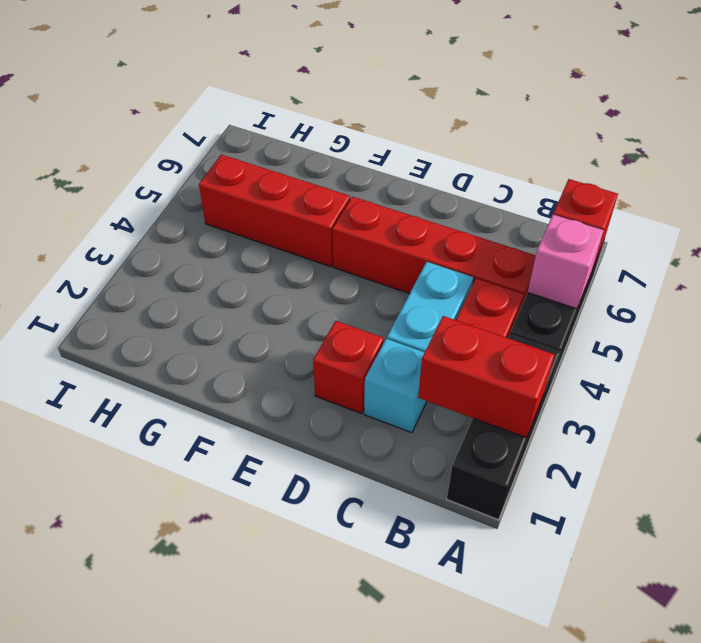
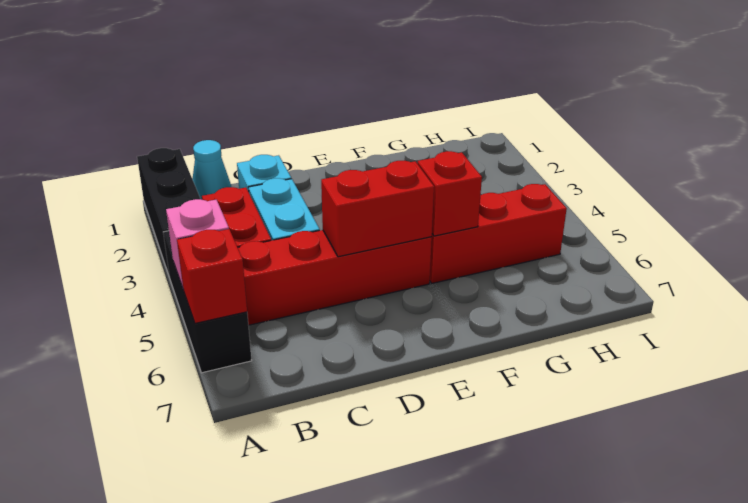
red 1x2 brick [418,316,555,438] -> red 1x2 brick moved to [321,161,434,257]
none -> cyan 1x1 cone [193,140,232,200]
red 1x1 brick [313,321,383,414] -> red 1x1 brick moved to [418,151,482,236]

